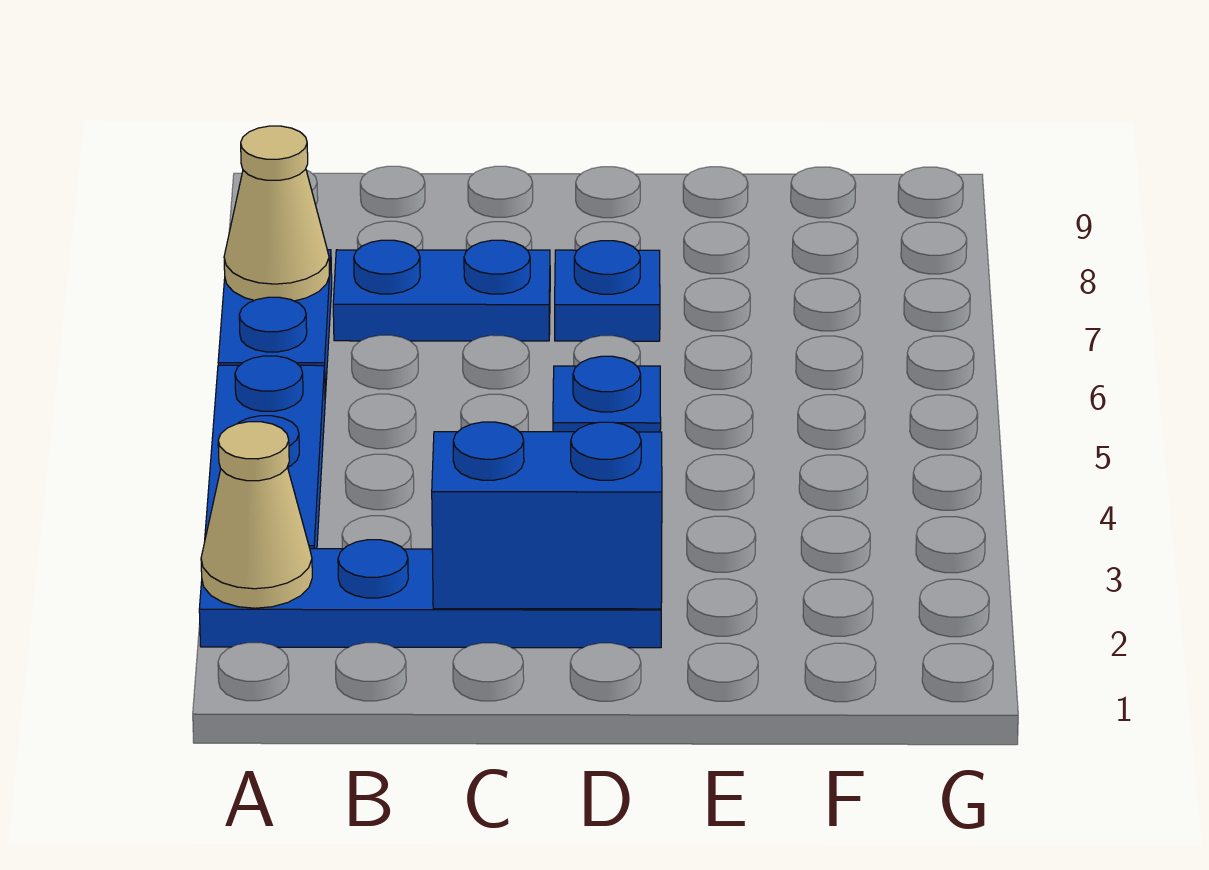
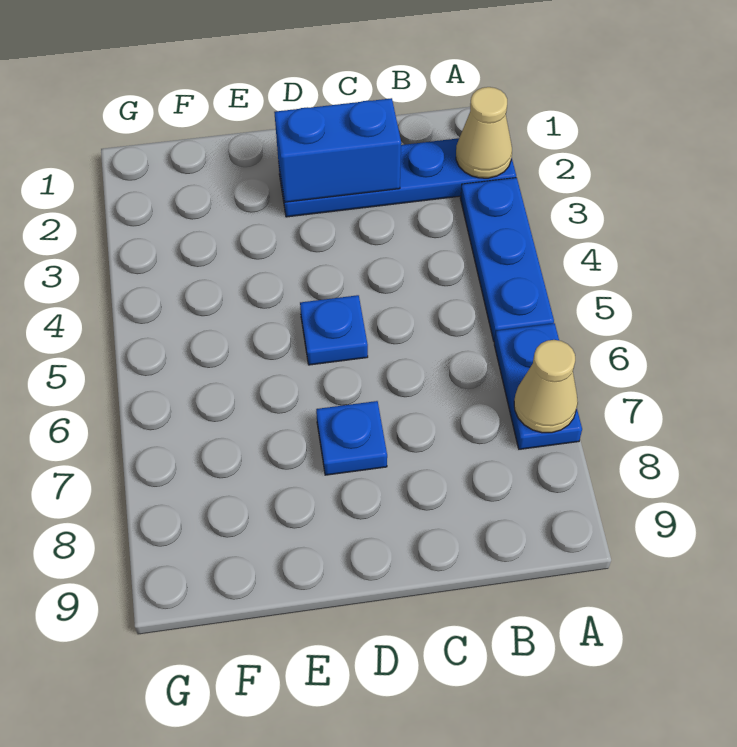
blue 1x2 plate [333,240,550,341] -> none

